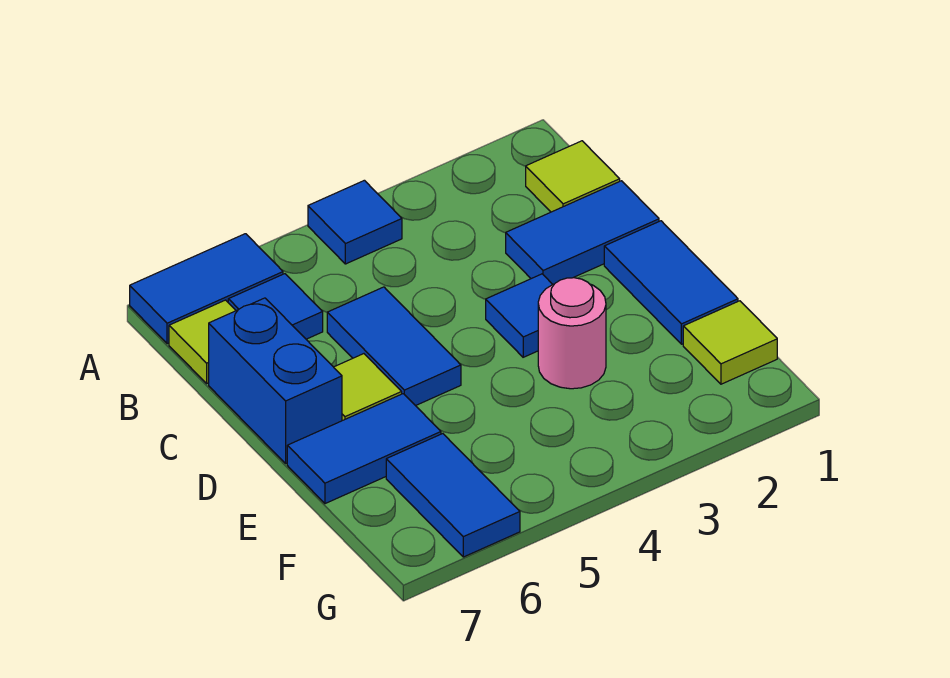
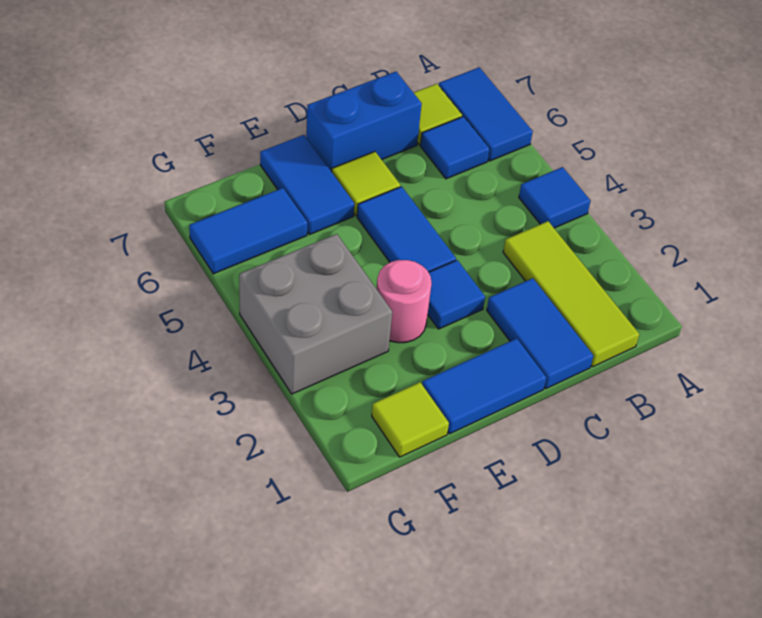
lime 1x1 tile [526,141,620,212] -> lime 1x3 tile [503,221,639,367]
blue 1x2 tile [327,287,461,406] -> blue 1x2 tile turned to [357,187,456,272]
none -> grey 2x2 brick [239,234,392,394]

